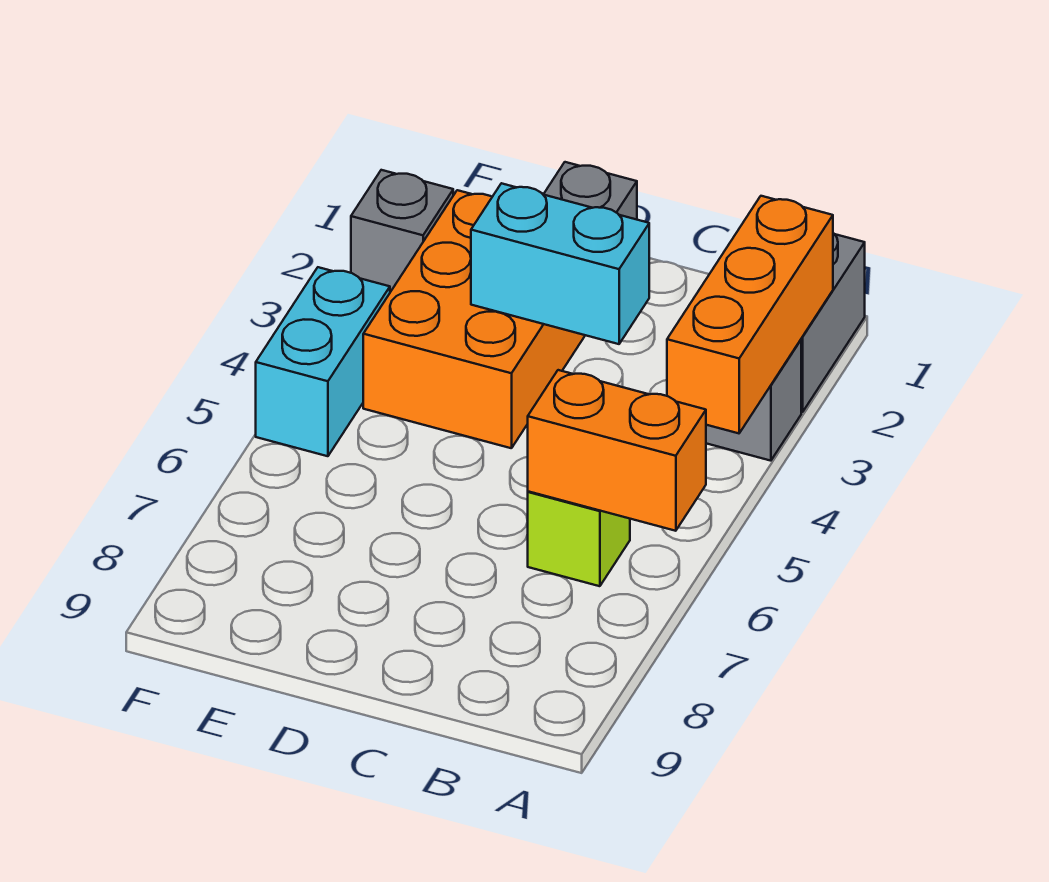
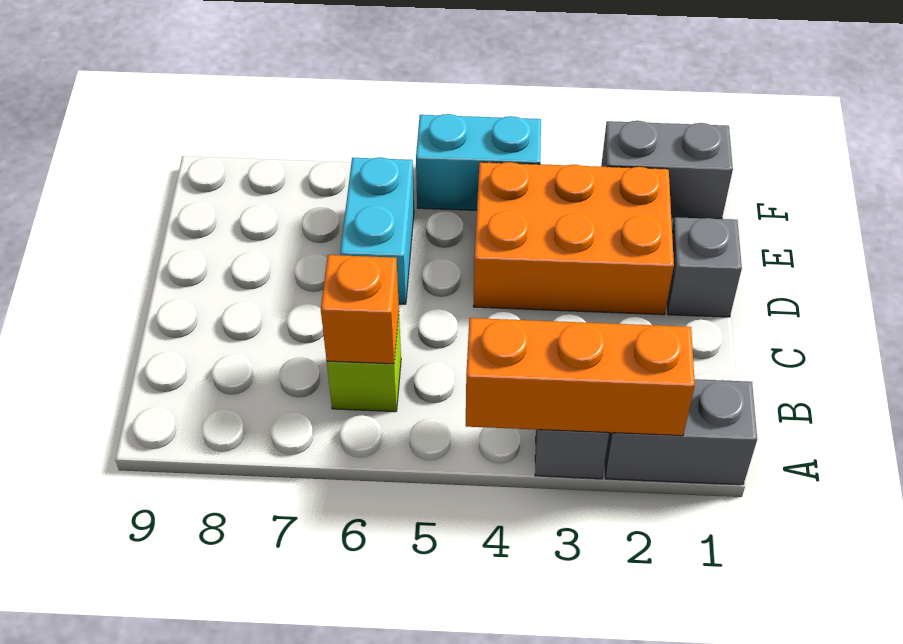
orange 1x2 brick [528,370,706,531] -> orange 1x1 brick [321,255,399,364]
cyan 1x2 brick [471,183,649,344] -> cyan 1x2 brick moved to [340,157,414,304]
grey 1x1 brick [351,170,453,292] -> grey 1x2 brick [601,121,733,219]

